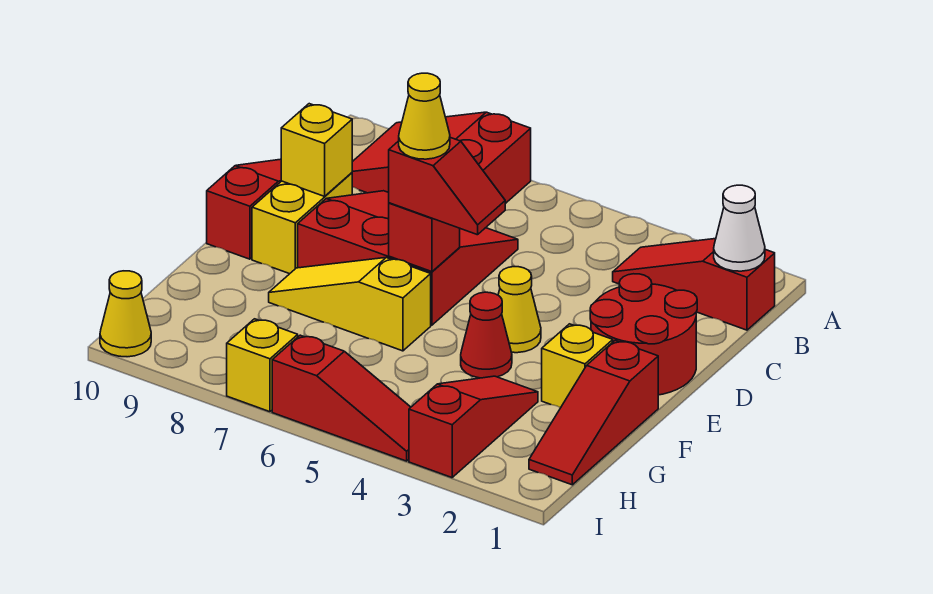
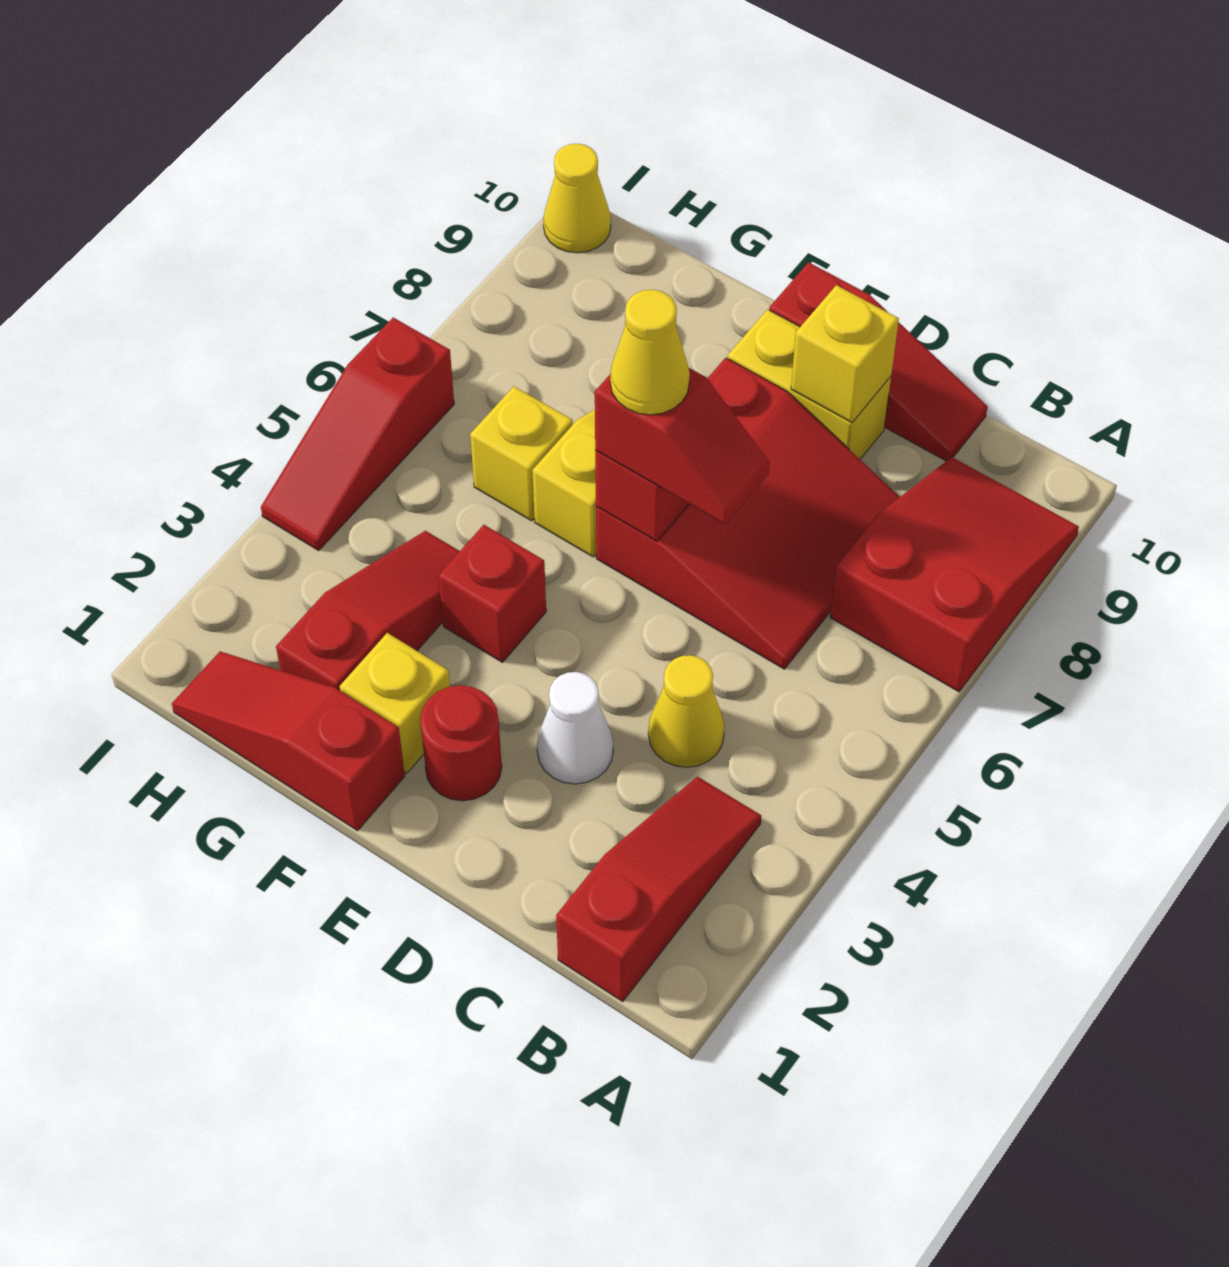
white 1x1 cone [714,185,765,271] -> white 1x1 cone moved to [537,672,613,784]
red 2x2 round brick [590,274,697,395] -> red 1x1 round brick [420,685,502,801]
yellow 1x1 cone [498,267,541,353] -> yellow 1x1 cone moved to [648,655,724,767]
red 1x2 slope [389,137,505,235] -> red 1x2 slope turned to [595,368,770,524]
red 1x1 cone [461,292,512,378] -> red 1x1 brick [439,525,546,662]
red 1x3 slope [409,376,538,478] -> red 1x3 slope turned to [276,531,460,690]
yellow 1x1 brick [227,319,298,412] -> yellow 1x1 brick moved to [470,386,573,521]

